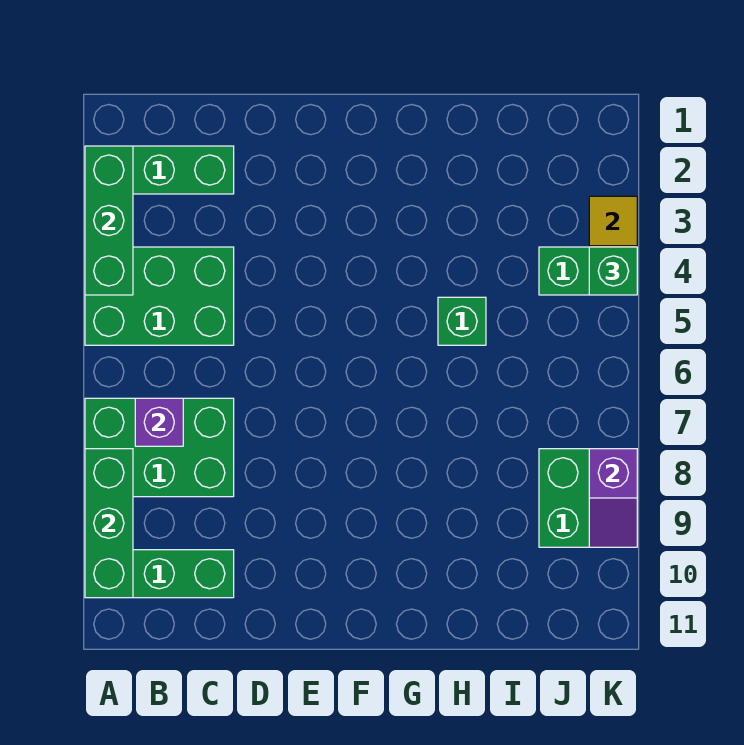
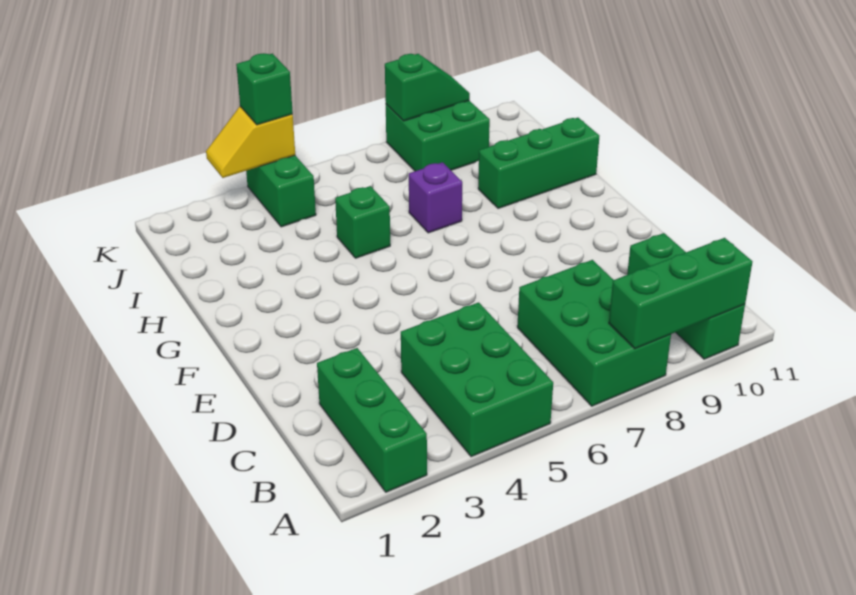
green 1x3 brick [85,146,133,295] -> green 1x3 brick moved to [478,118,599,208]
purple 1x1 brick [135,398,183,446] -> purple 1x1 brick moved to [409,162,462,233]
purple 1x2 slope [589,449,637,547] -> green 1x2 slope [385,54,470,121]

